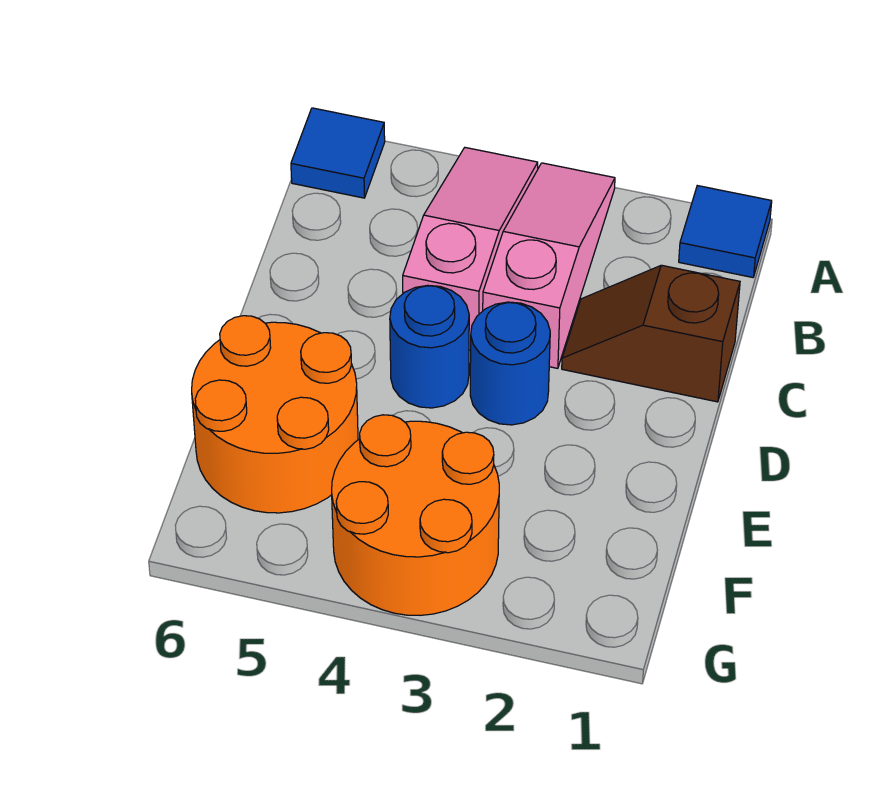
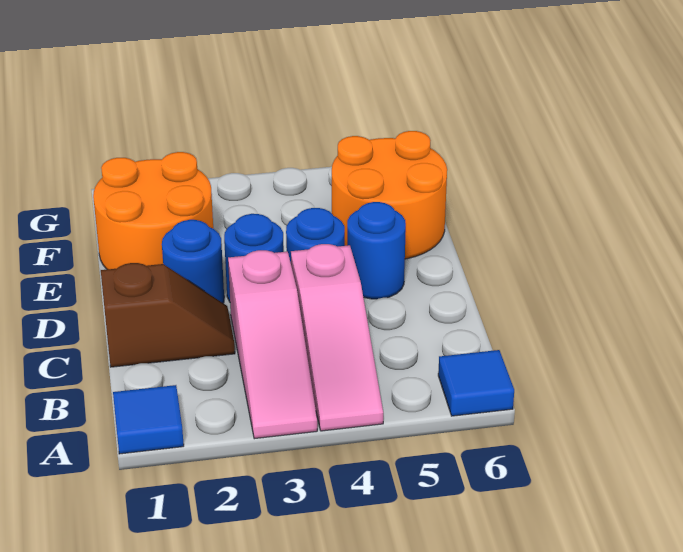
none -> blue 1x1 round brick [162,220,224,303]
none -> blue 1x1 round brick [347,202,406,299]
orange 2x2 round brick [332,415,499,615] -> orange 2x2 round brick moved to [93,152,213,269]

